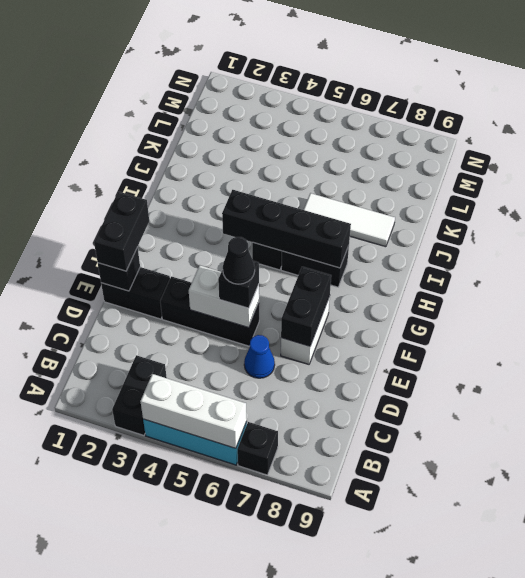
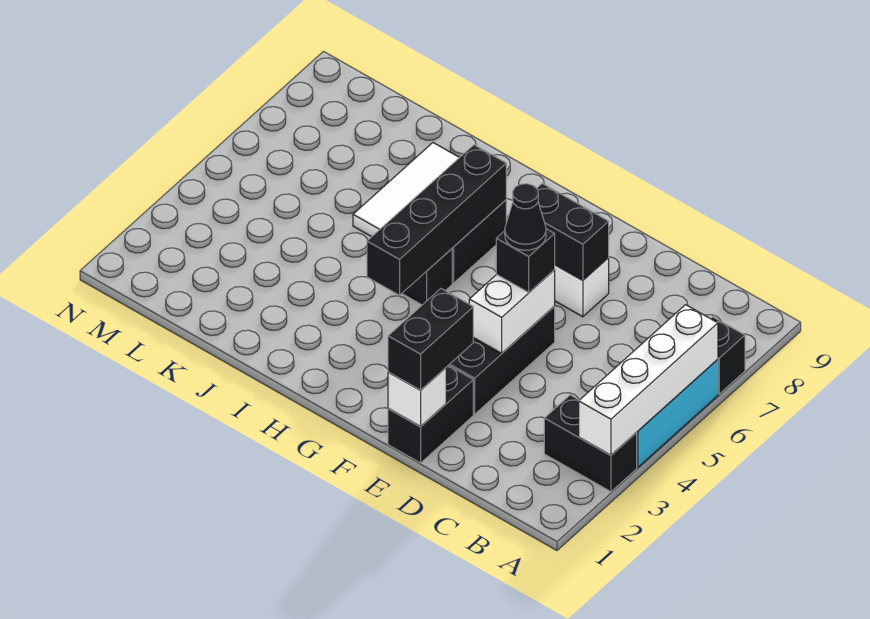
white 1x3 brick [140,374,247,448] -> white 1x4 brick [579,305,718,455]
blue 1x1 cone [244,335,275,378] -> none
black 1x1 brick [98,247,140,291] -> white 1x1 brick [388,368,446,427]
black 1x2 brick [94,192,149,271] -> black 1x2 brick turned to [388,289,473,390]

